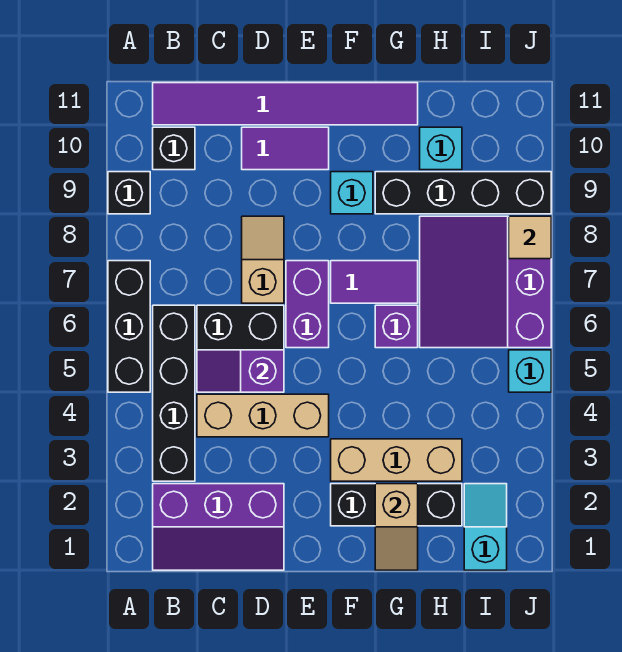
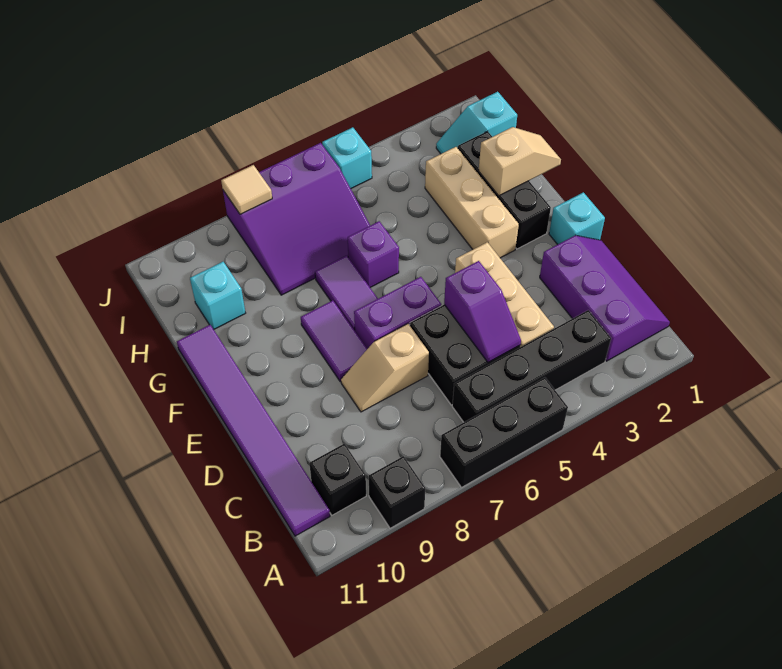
purple 1x2 tile [242,127,329,170] -> purple 1x2 tile moved to [301,301,367,382]
cyan 1x1 brick [331,172,373,214] -> cyan 1x1 brick moved to [549,192,605,245]
black 1x4 brick [375,172,551,214] -> none

